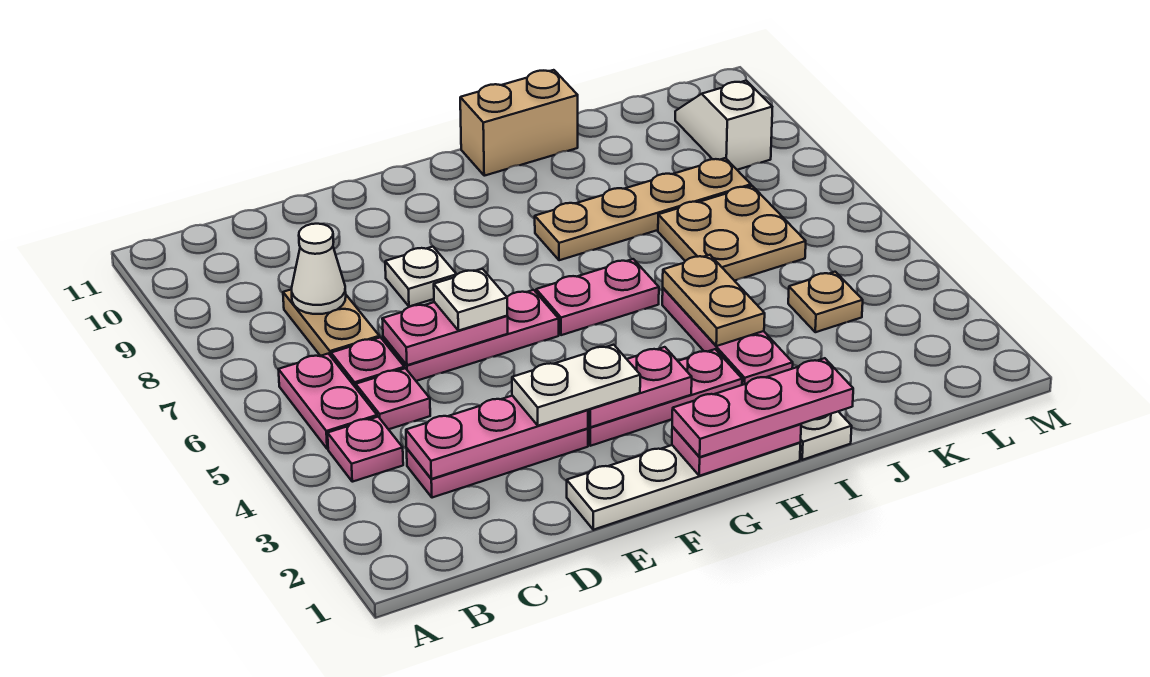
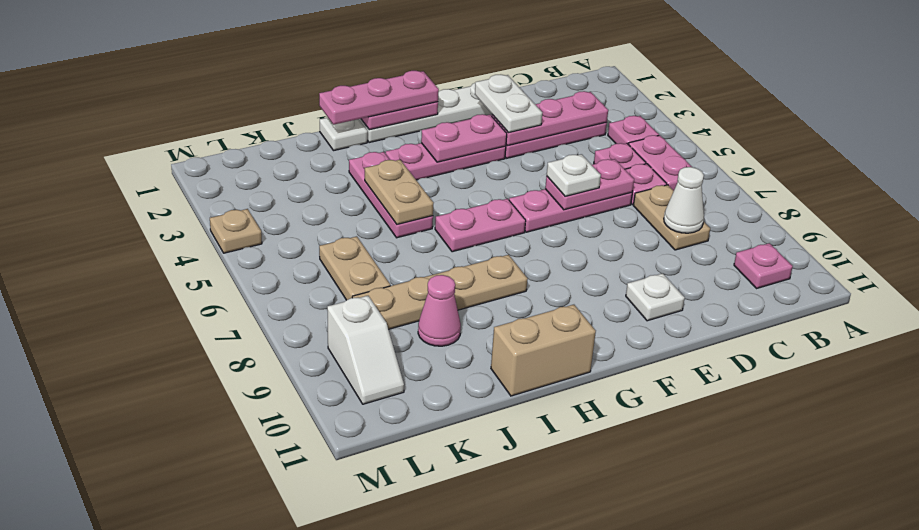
none -> pink 1x1 plate [734,243,793,288]
white 1x2 plate [512,345,640,426] -> white 1x2 plate turned to [475,75,542,133]
white 1x1 plate [385,247,457,307] -> white 1x1 plate moved to [626,273,685,321]
tan 2x2 plate [658,186,806,281] -> tan 1x2 plate [319,236,390,300]
none -> pink 1x1 cone [418,275,461,346]
tan 1x1 plate [788,272,863,332] -> tan 1x1 plate moved to [210,209,262,253]

